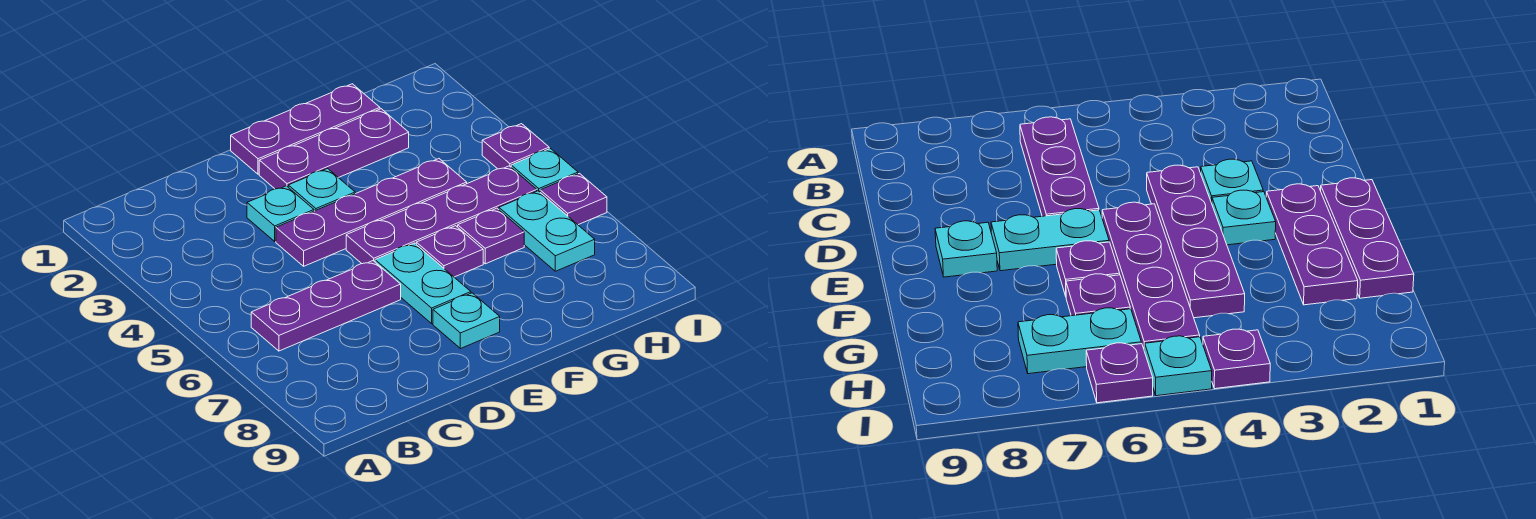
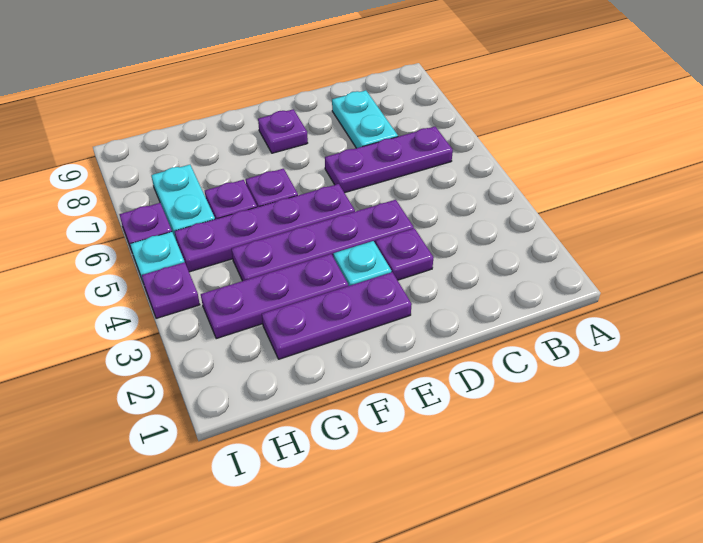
cyan 1x1 plate [247,186,314,241] -> purple 1x1 plate [375,228,434,280]
purple 1x3 plate [231,84,380,174] -> purple 1x3 plate moved to [201,254,348,339]
cyan 1x2 plate [375,243,471,323] -> cyan 1x2 plate moved to [332,90,398,148]
cyan 1x1 plate [433,293,500,349] -> purple 1x1 plate [258,109,308,153]

